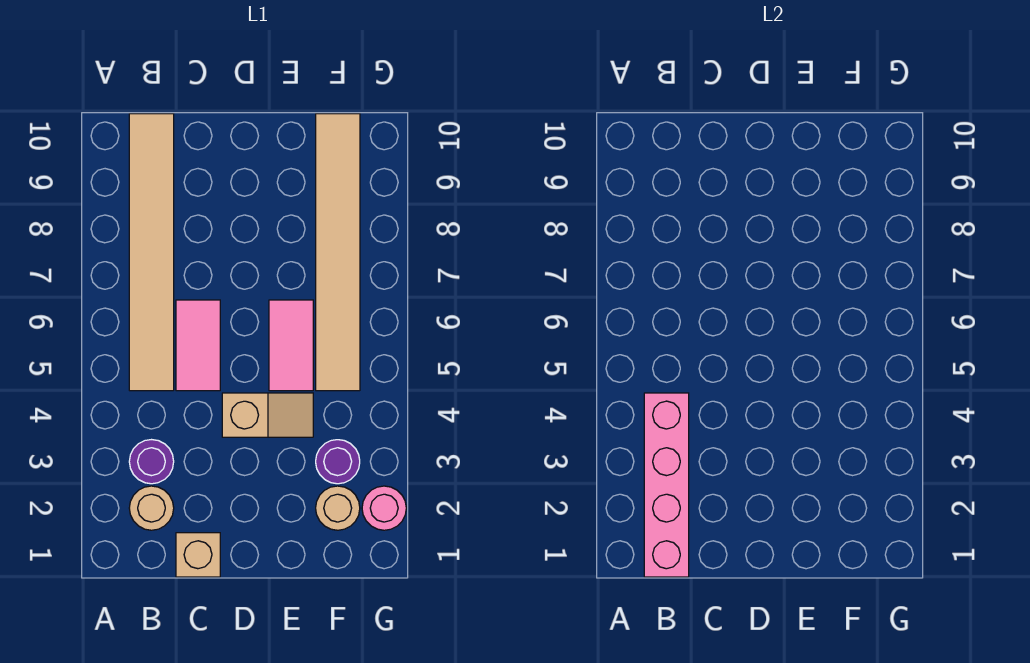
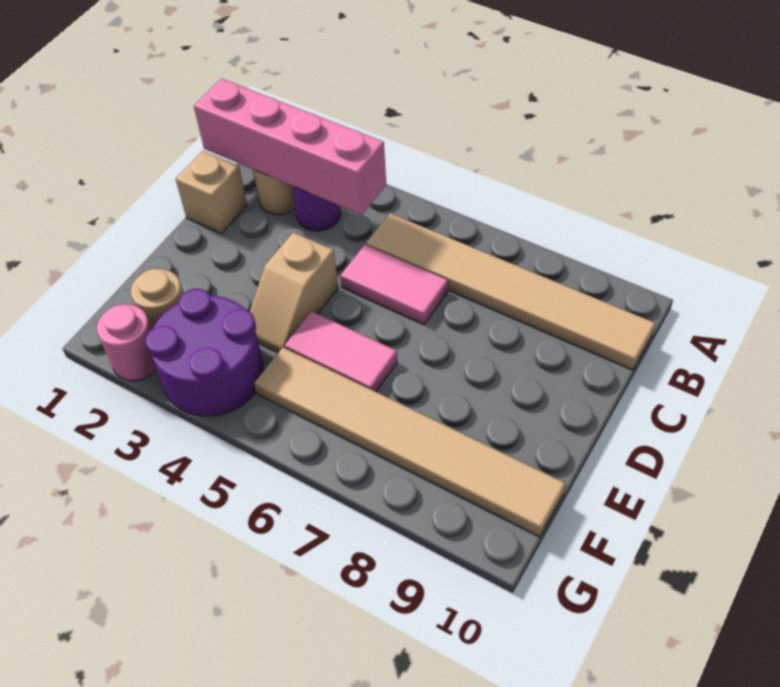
purple 1x1 round brick [316,440,360,484] -> purple 2x2 round brick [145,289,264,416]

